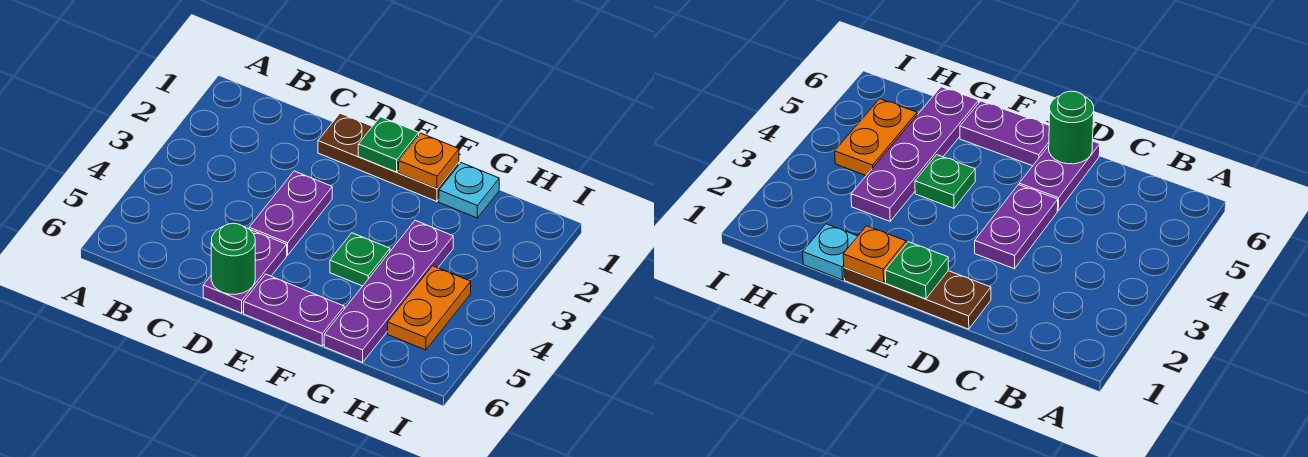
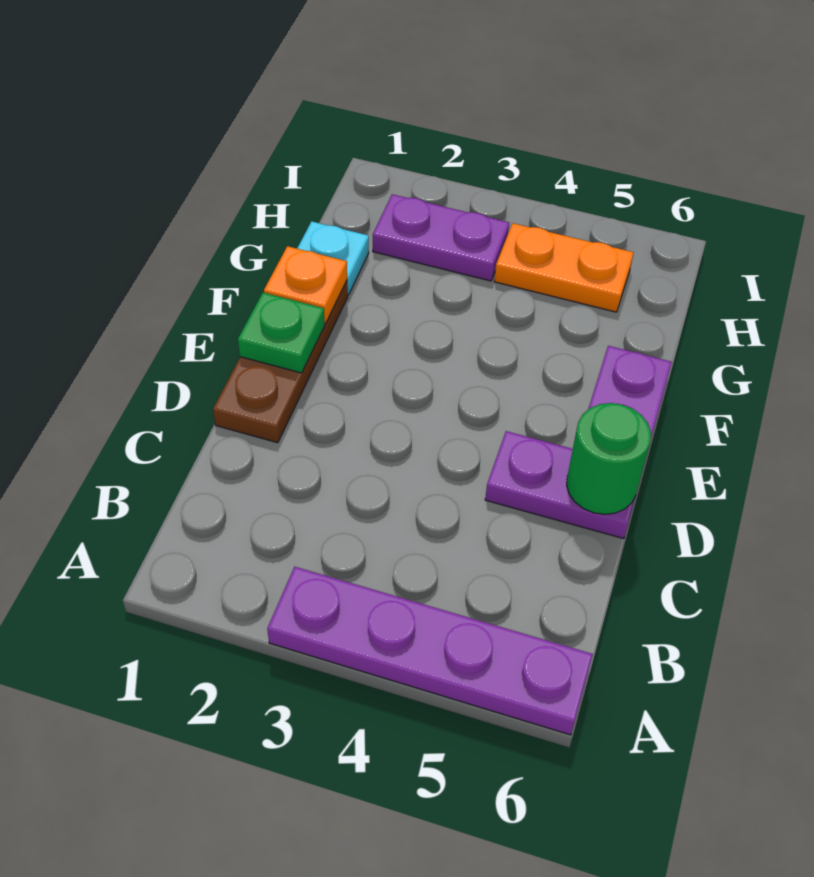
purple 1x2 plate [249,171,332,255] -> purple 1x2 plate moved to [373,194,509,281]
green 1x1 plate [330,233,390,286] -> none
purple 1x4 plate [324,220,453,362] -> purple 1x4 plate moved to [267,567,593,735]

